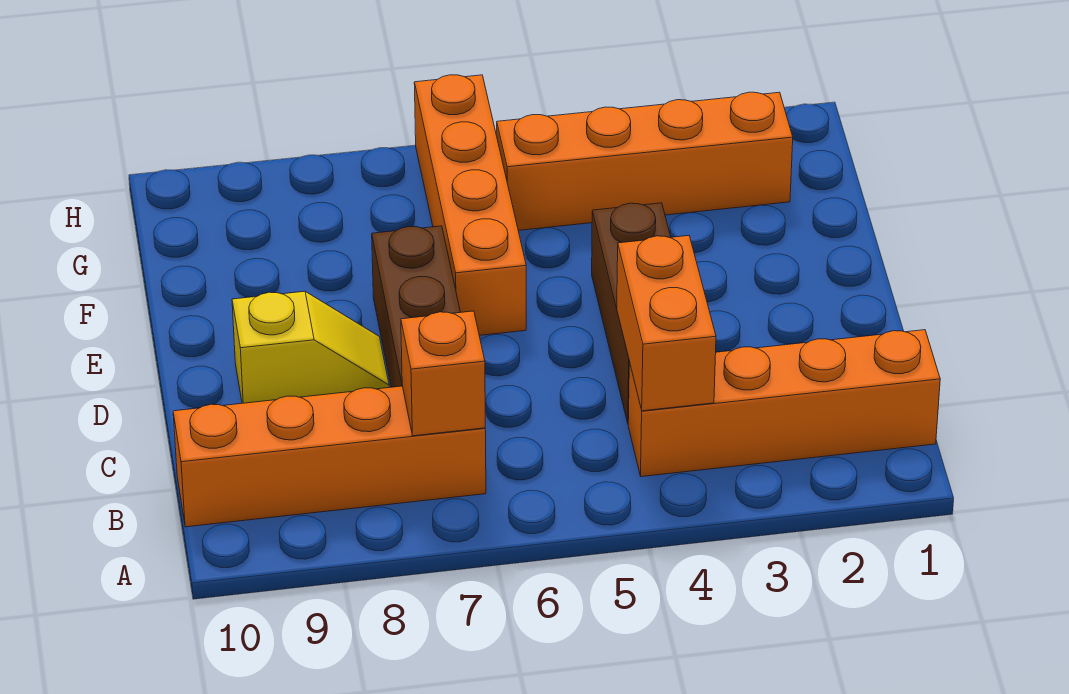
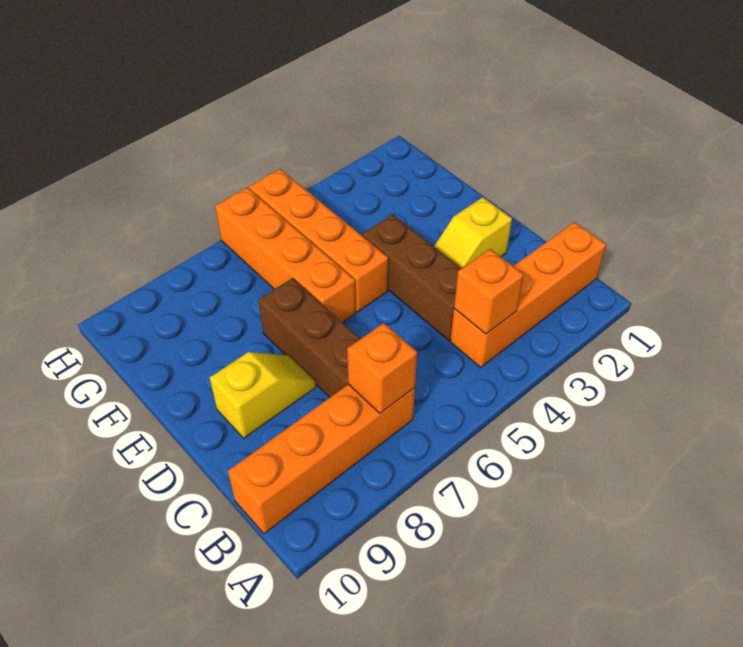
orange 1x2 brick [617,236,716,411] -> orange 1x1 brick [454,249,524,334]
none -> yellow 1x2 slope [434,197,512,268]
orange 1x4 brick [497,92,793,230] -> orange 1x4 brick turned to [249,169,388,312]

